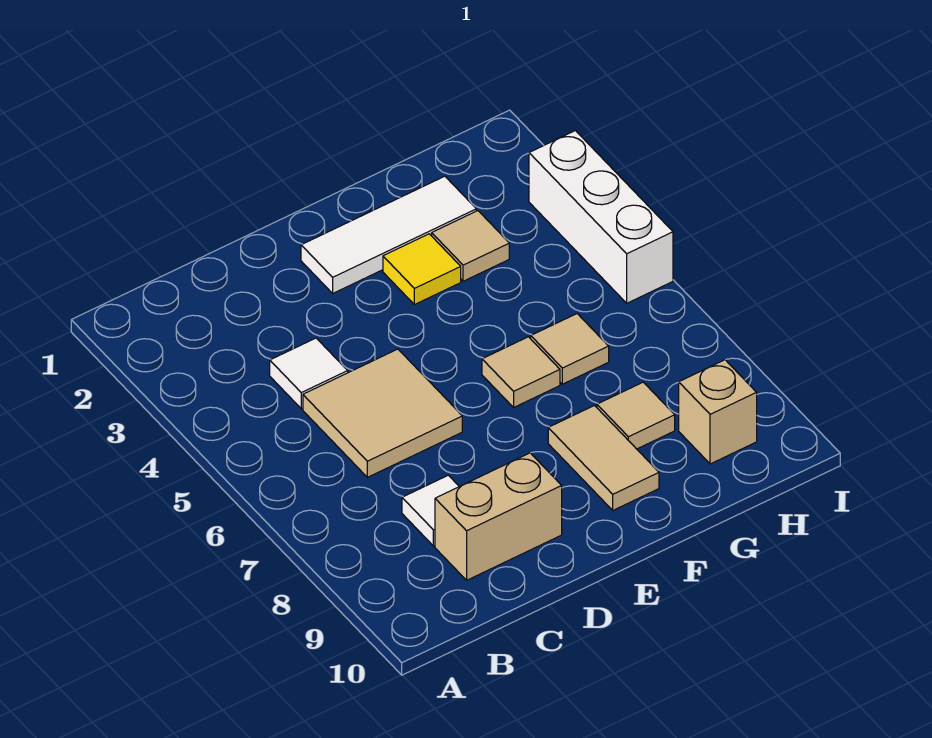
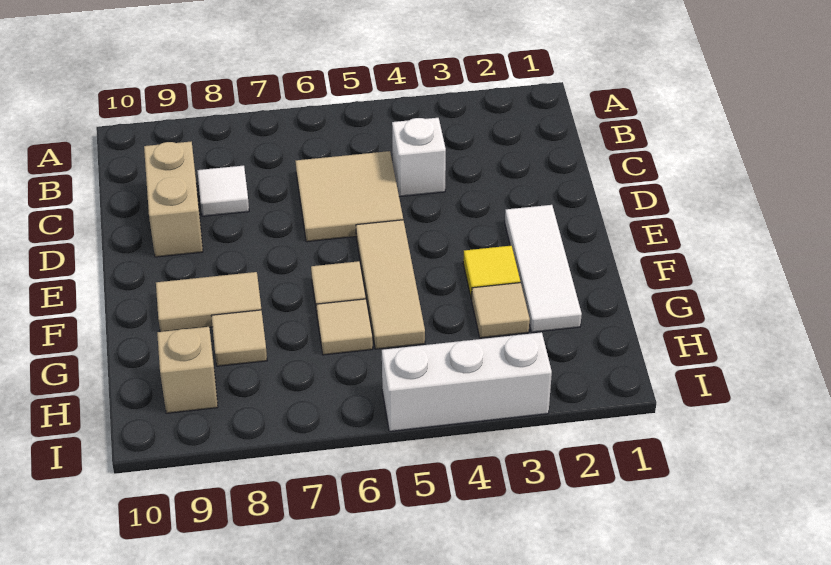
white 1x1 tile [270,338,348,409] -> white 1x1 brick [392,118,446,197]
none -> tan 1x3 tile [356,220,425,349]

